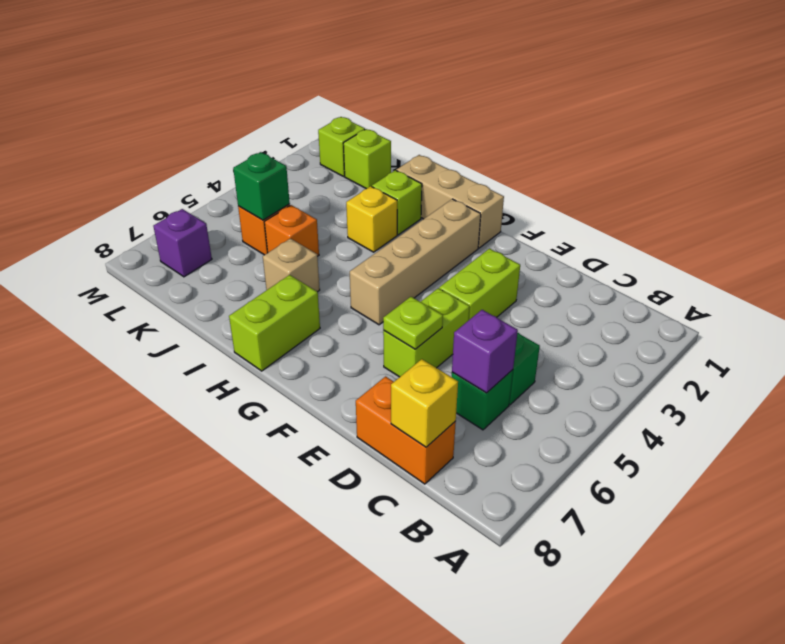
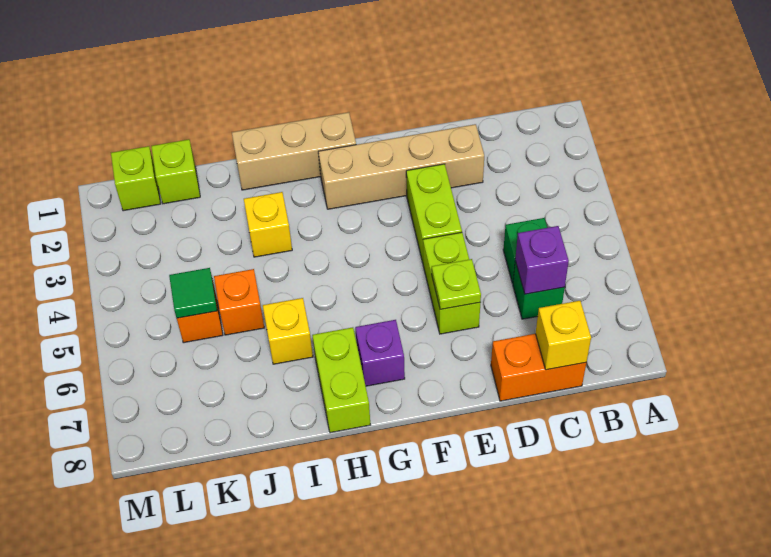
tan 1x4 brick [350,199,481,325] -> tan 1x4 brick turned to [318,124,484,209]
lime 1x1 brick [372,170,422,235] -> none
tan 1x1 brick [263,238,320,292] -> yellow 1x1 brick [263,298,313,364]
green 1x1 brick [233,152,290,220] -> green 1x1 tile [169,268,217,318]
purple 1x1 brick [153,209,212,277] -> purple 1x1 brick moved to [355,320,405,386]

